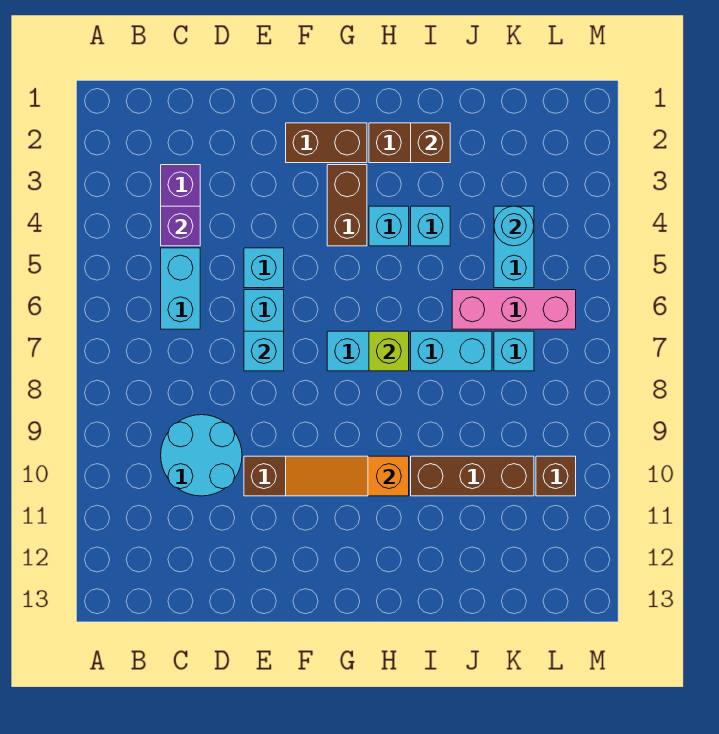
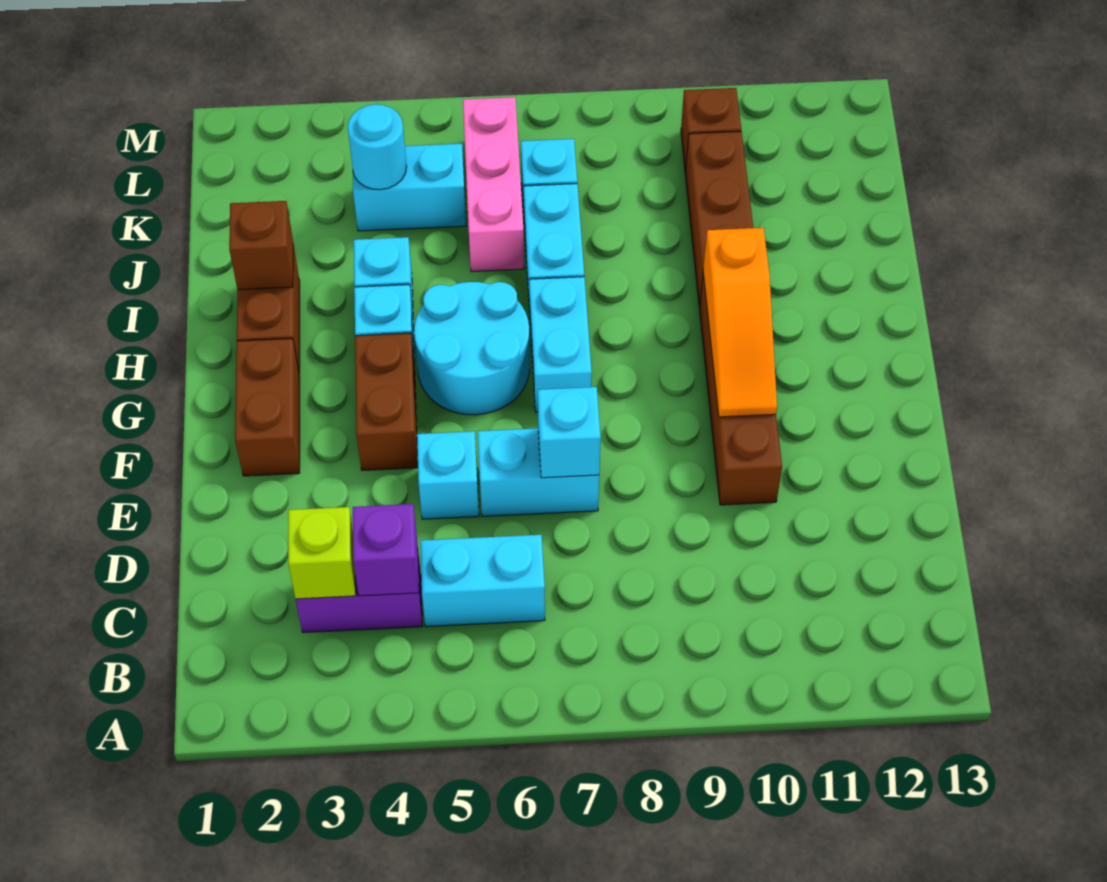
cyan 2x2 round brick [161,415,242,496] -> cyan 2x2 round brick moved to [414,282,530,415]
brown 1x2 brick [327,165,367,246] -> brown 1x2 brick turned to [355,333,418,471]
lime 1x1 brick [369,331,409,371] -> lime 1x1 brick moved to [288,507,356,599]

